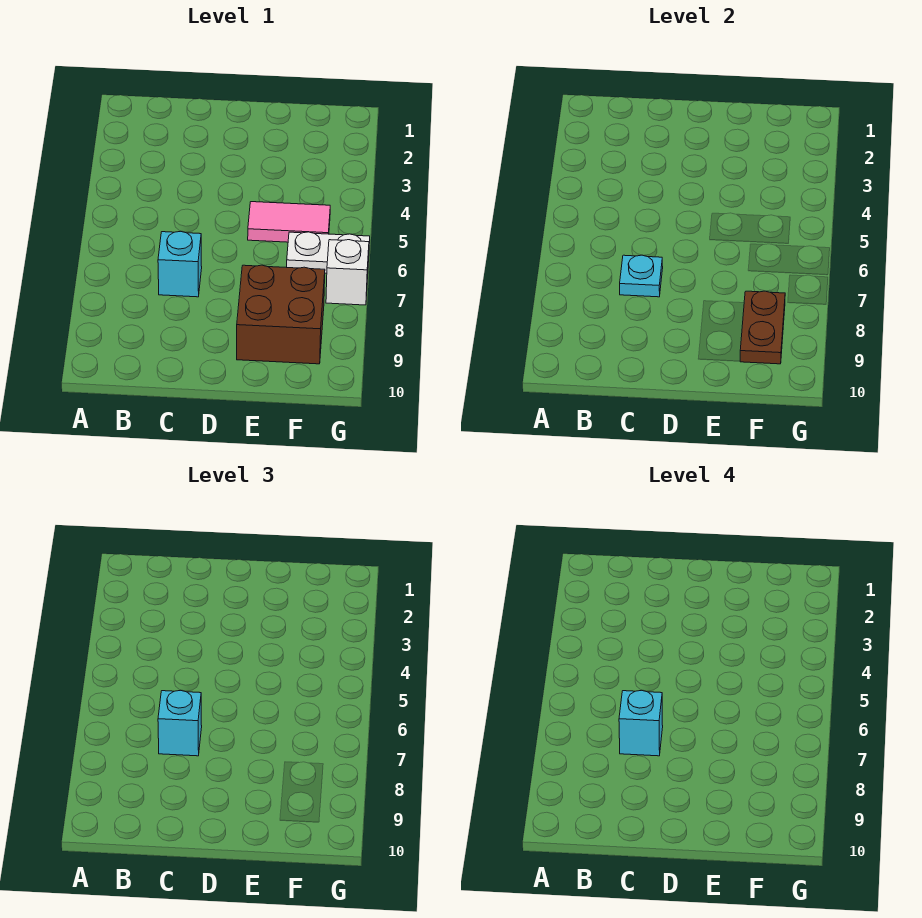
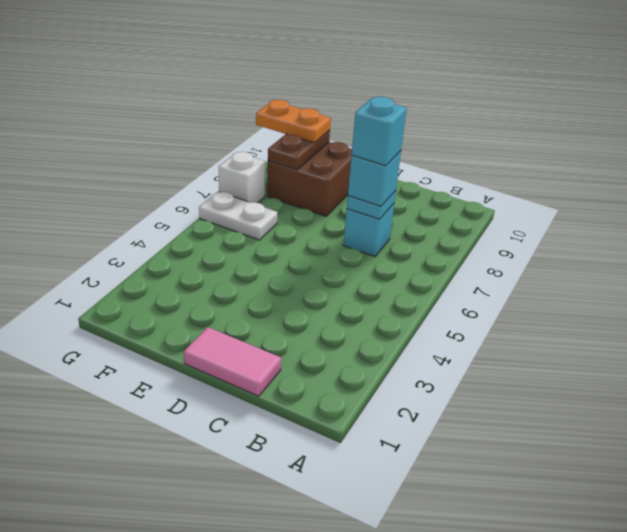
pink 1x2 tile [248,202,330,242] -> pink 1x2 tile moved to [184,327,281,396]
none -> orange 1x2 plate [256,100,331,143]

